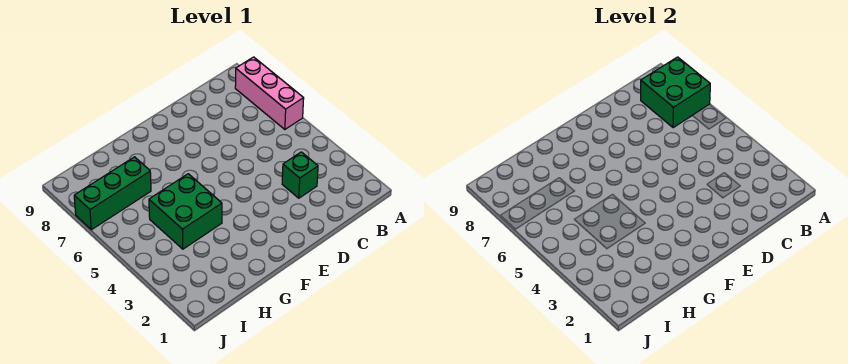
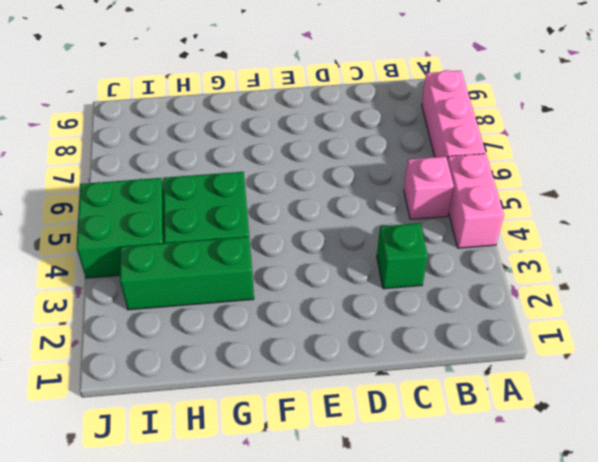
none -> pink 1x2 brick [447,154,504,248]
green 2x2 brick [641,57,710,128] -> green 2x2 brick moved to [77,178,165,278]
none -> pink 1x1 brick [404,157,454,219]
green 1x3 brick [74,157,151,230] -> green 1x3 brick moved to [120,237,254,310]

